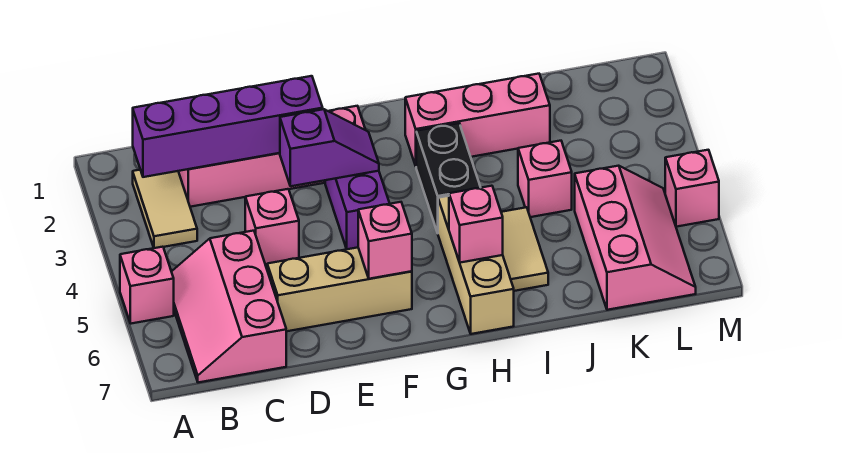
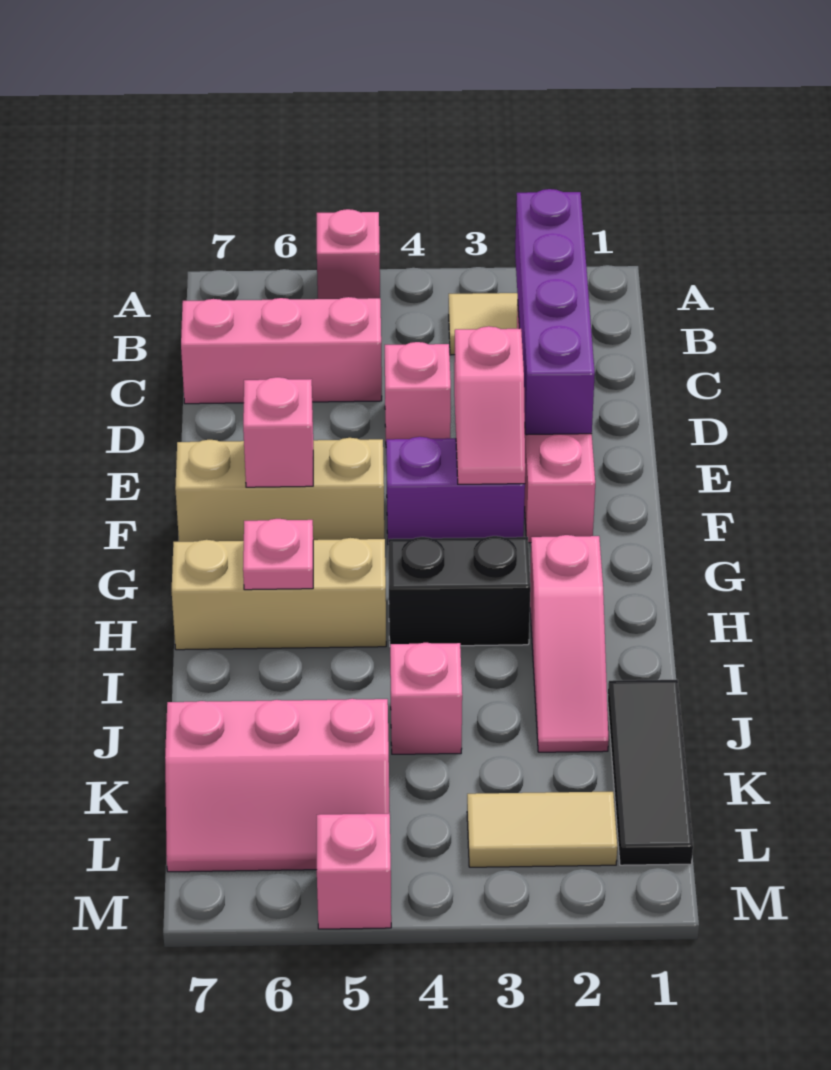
tan 1x3 brick [267,248,412,331] -> tan 1x3 brick turned to [175,438,384,542]
purple 1x2 slope [280,109,379,186] -> pink 1x2 slope [454,326,525,484]
pink 1x3 brick [405,74,550,166] -> pink 1x3 slope [530,535,608,752]
pink 1x1 brick [449,186,503,263] -> pink 1x1 plate [243,519,313,590]
tan 1x2 tile [501,207,548,291] -> tan 1x2 tile moved to [467,792,617,867]
none -> black 1x3 tile [608,680,693,865]

